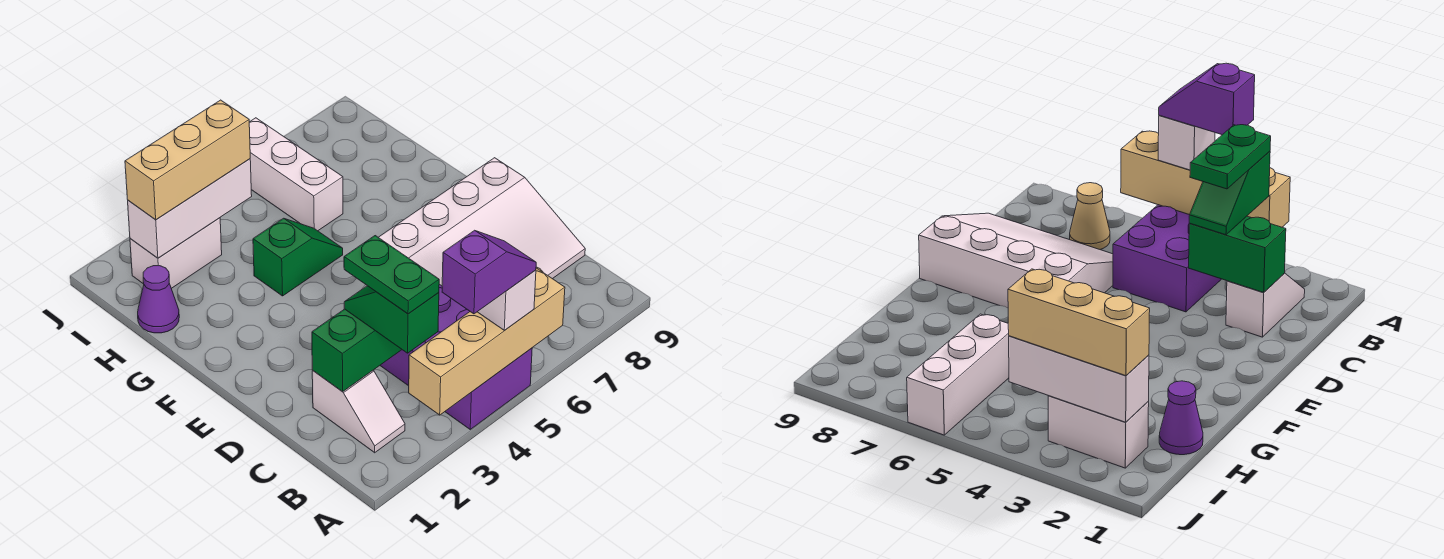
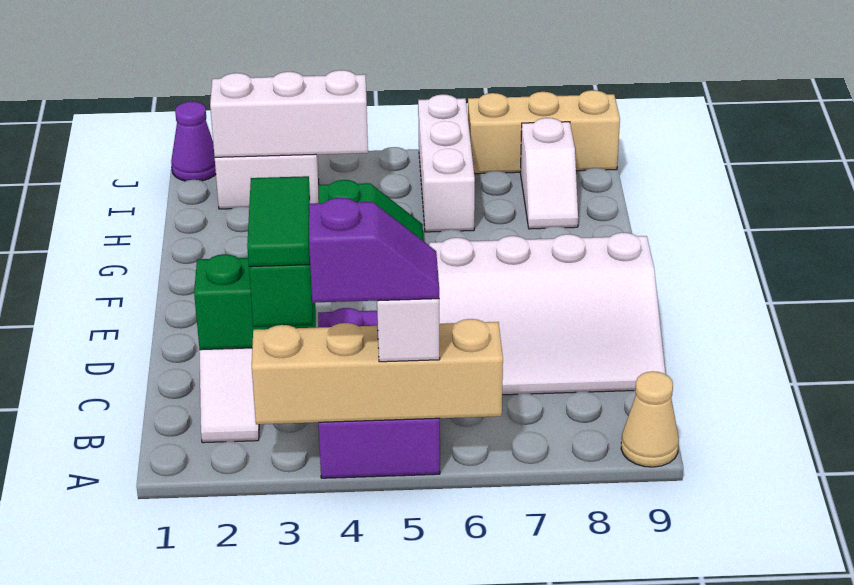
green 1x2 plate [344,236,439,314] -> green 1x2 tile [247,176,310,267]
tan 1x1 cone [1070,183,1110,250] -> tan 1x1 cone moved to [621,371,679,467]
purple 1x1 cone [138,266,179,333] -> purple 1x1 cone moved to [171,102,216,181]
none -> white 1x2 slope [520,118,578,229]
tan 1x3 brick [125,100,250,220] -> tan 1x3 brick moved to [468,90,620,174]

